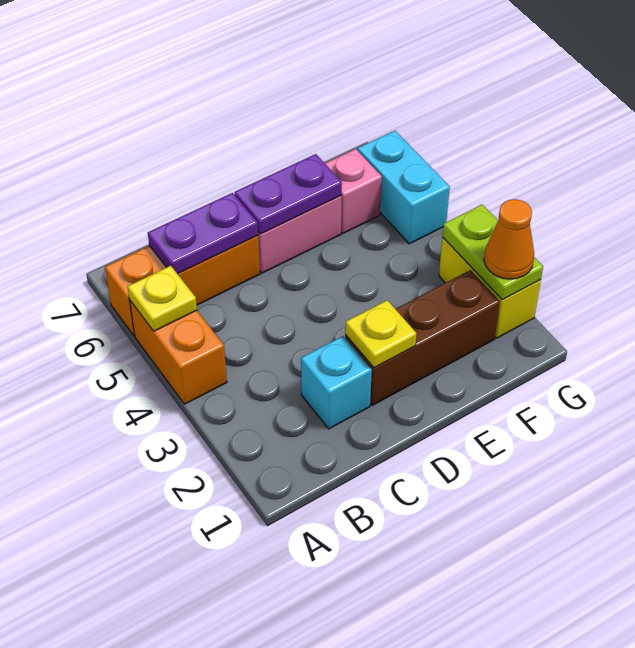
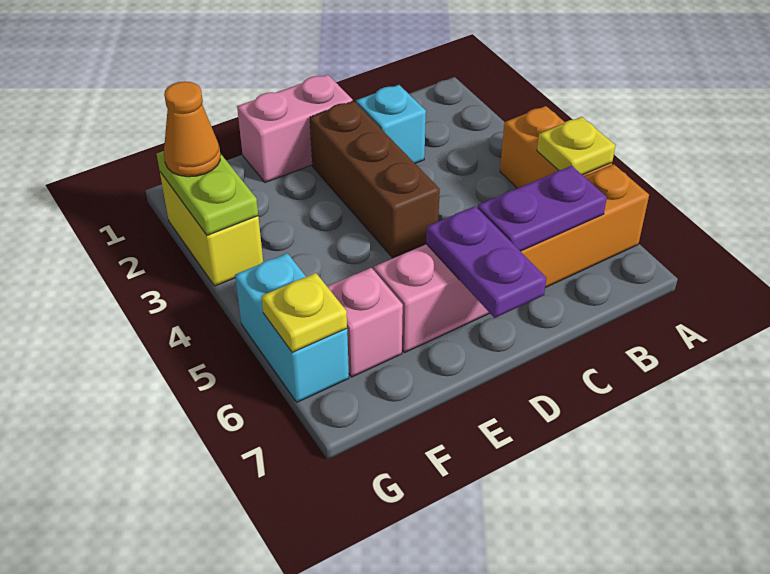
none -> pink 1x2 brick [237,74,353,183]
brown 1x3 brick [345,270,500,405] -> brown 1x3 brick turned to [310,101,440,258]
yellow 1x1 plate [345,300,417,368] -> yellow 1x1 plate moved to [261,273,347,352]
purple 1x2 plate [235,154,342,234] -> purple 1x2 plate turned to [426,206,547,318]

